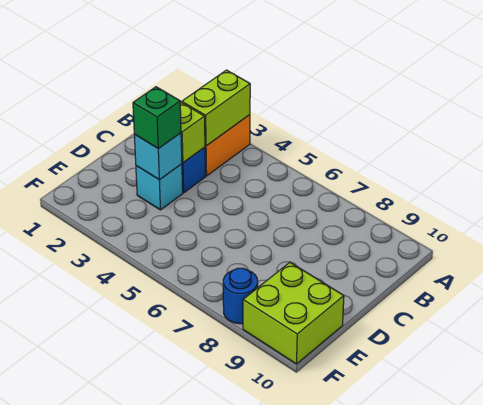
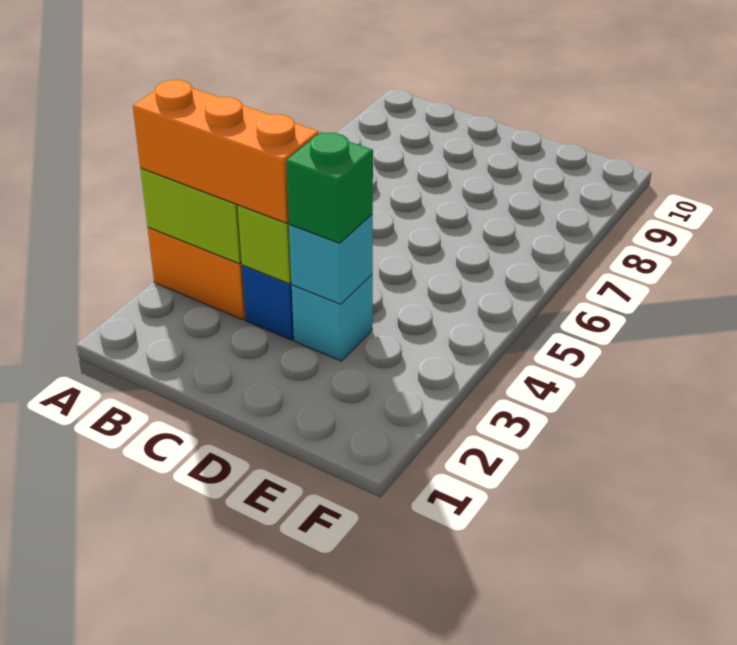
none -> orange 1x3 brick [133,80,319,223]
lime 2x2 brick [243,263,344,364] -> none
blue 1x1 round brick [223,268,258,324] -> none

